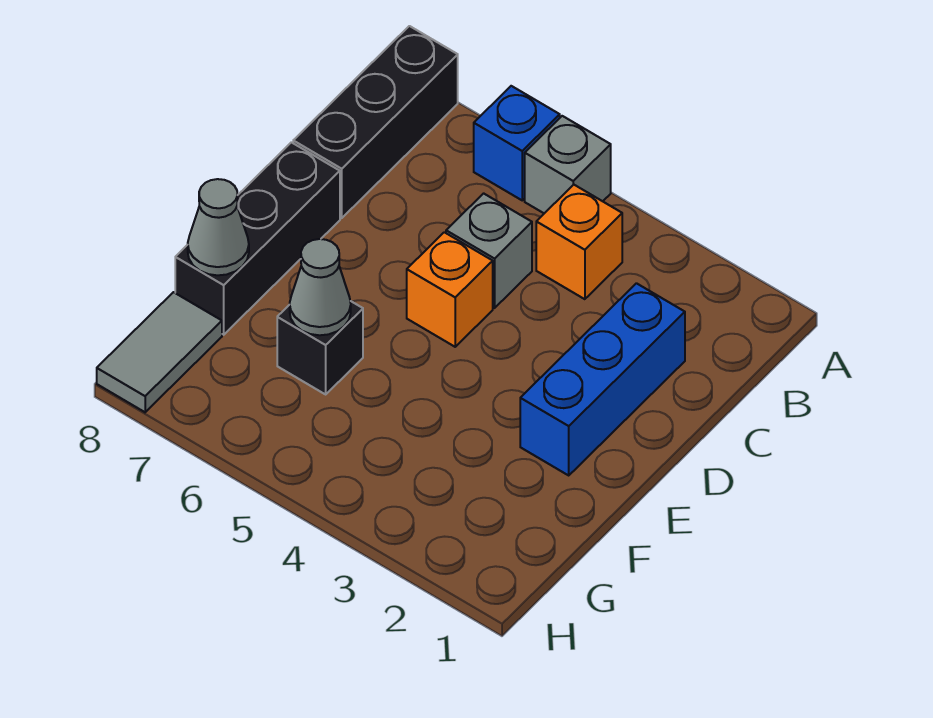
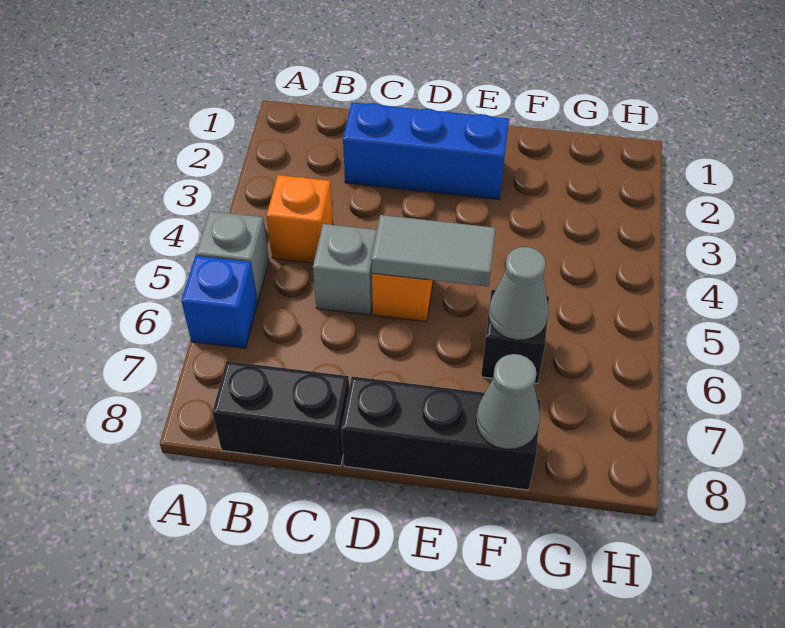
black 1x3 brick [293,26,458,218] -> black 1x2 brick [212,361,349,466]
grey 1x2 tile [97,292,222,412] -> grey 1x2 tile moved to [371,215,496,287]

